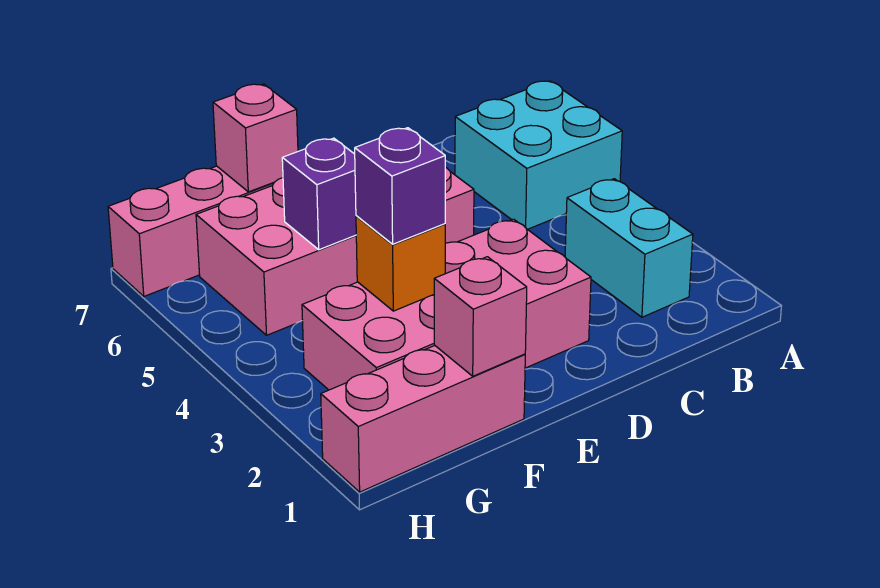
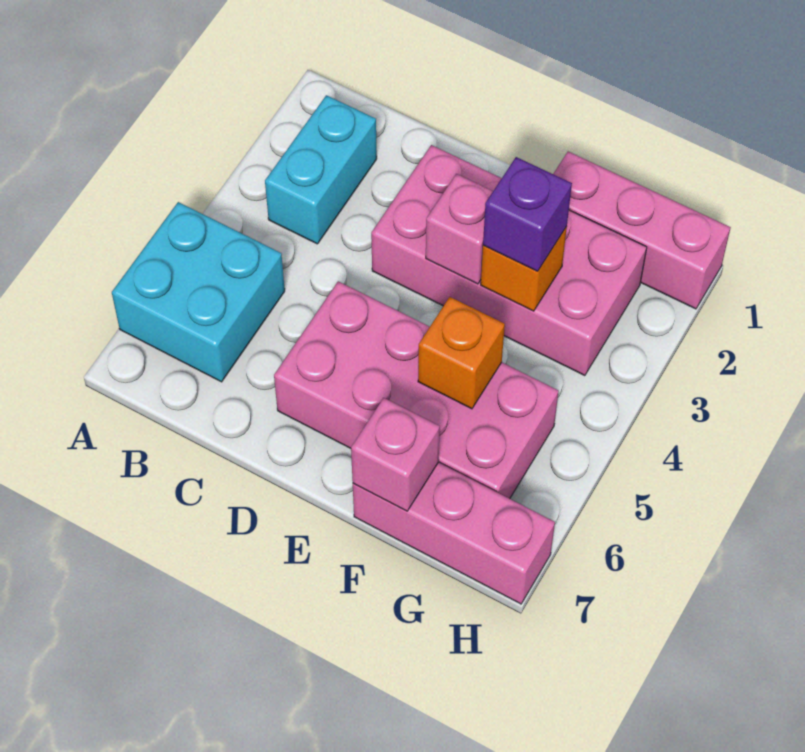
pink 1x1 brick [434,257,527,376] -> pink 1x1 brick moved to [426,174,493,284]
purple 1x1 brick [282,138,356,250] -> orange 1x1 brick [418,297,505,409]

